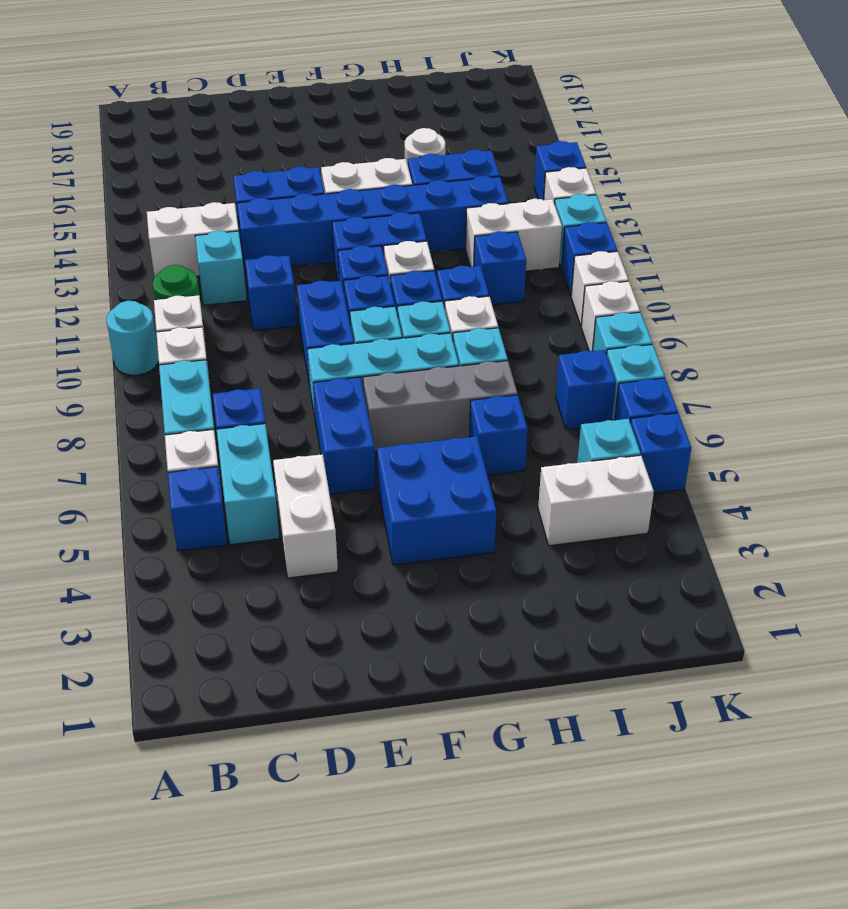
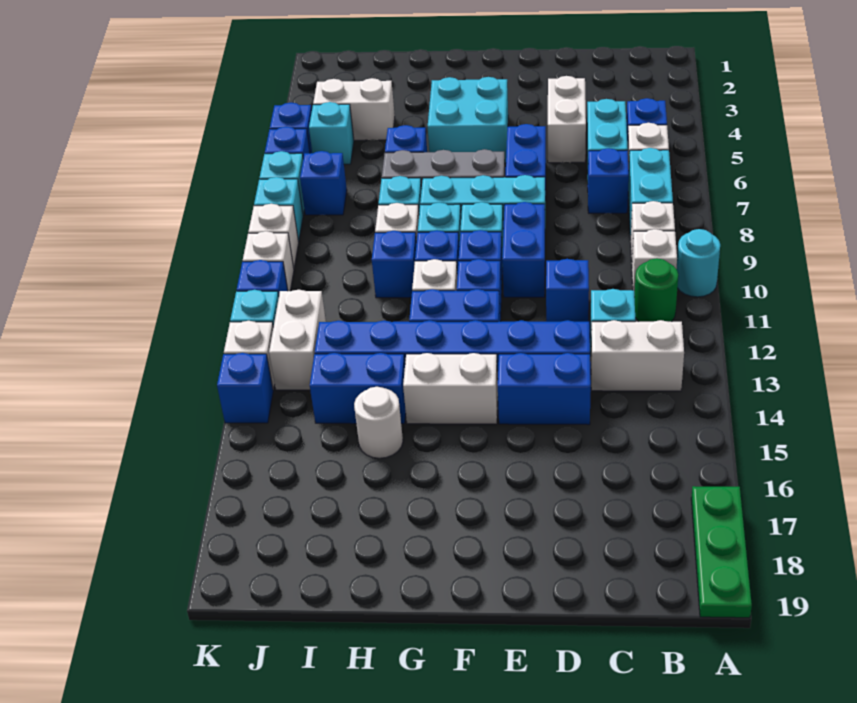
none -> green 1x3 plate [691,486,752,618]
blue 2x2 brick [377,436,496,565] -> cyan 2x2 brick [428,77,508,163]
blue 1x1 brick [474,231,526,305] -> none
white 1x2 brick [466,199,562,271] -> white 1x2 brick turned to [269,290,326,390]

